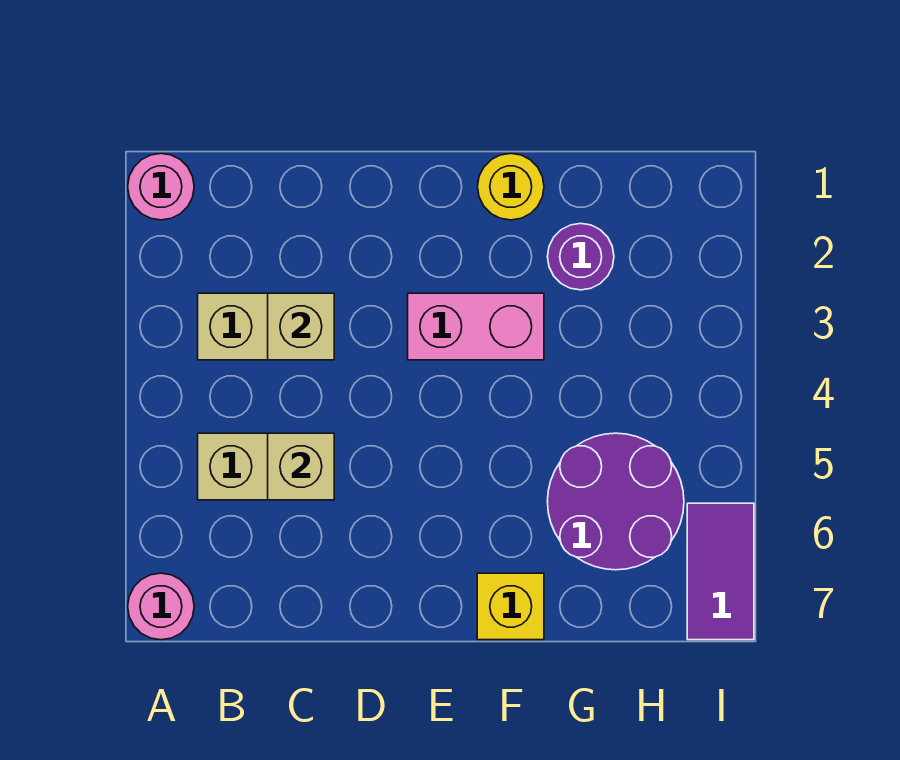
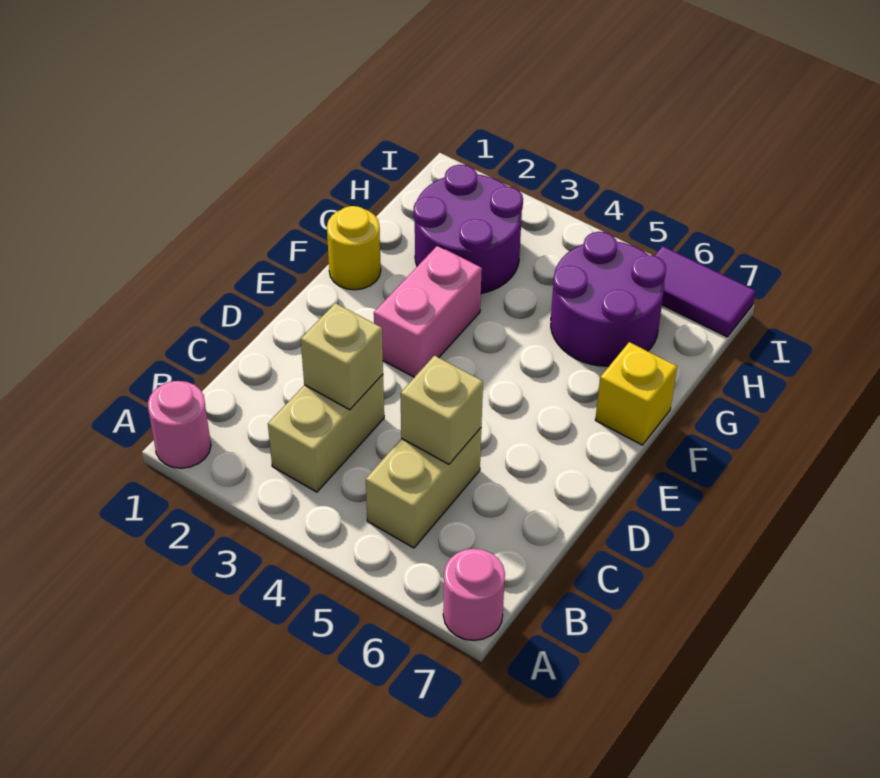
purple 1x1 round brick [547,223,614,290] -> purple 2x2 round brick [414,165,523,293]

